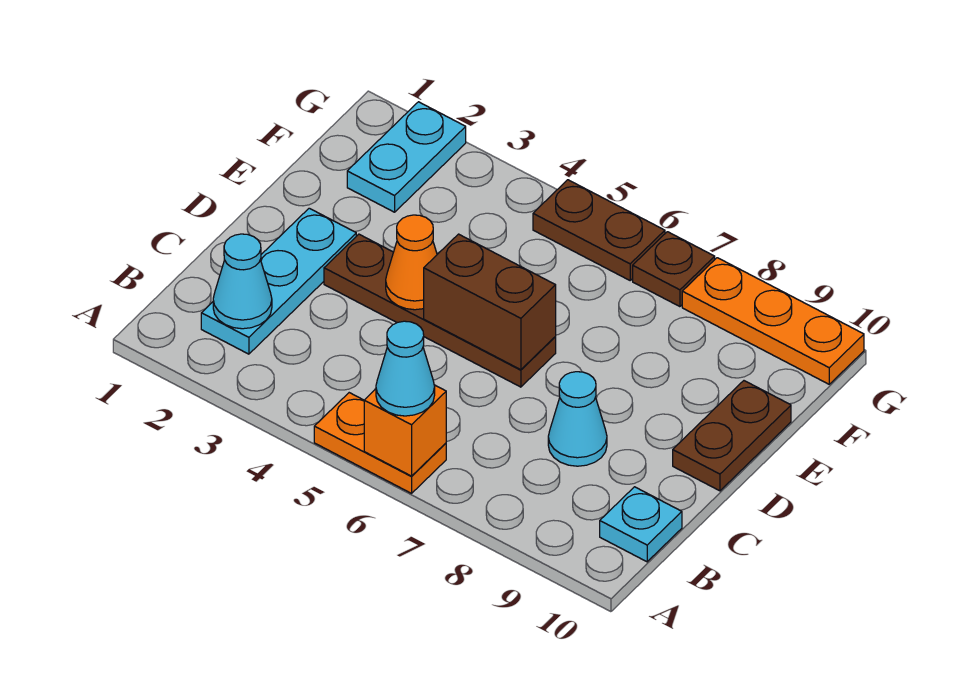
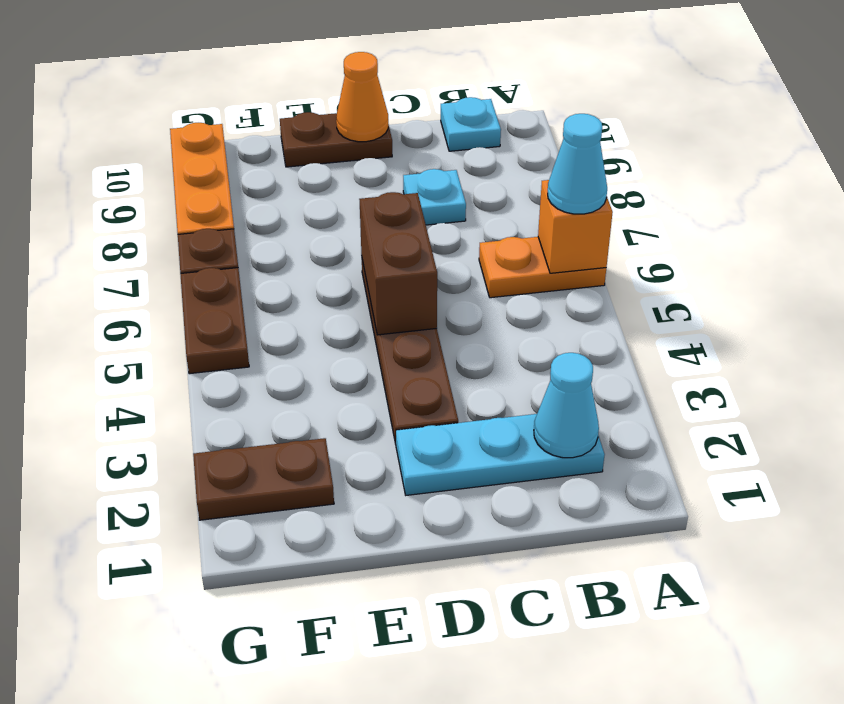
orange 1x2 plate [314,393,446,493] -> orange 1x2 plate turned to [479,237,606,298]
cyan 1x1 cone [548,372,607,466] -> cyan 1x1 plate [403,169,466,225]
orange 1x1 cone [386,215,437,310] -> orange 1x1 cone moved to [336,52,388,142]
cyan 1x2 plate [347,102,466,212] -> brown 1x2 plate [193,438,334,520]

